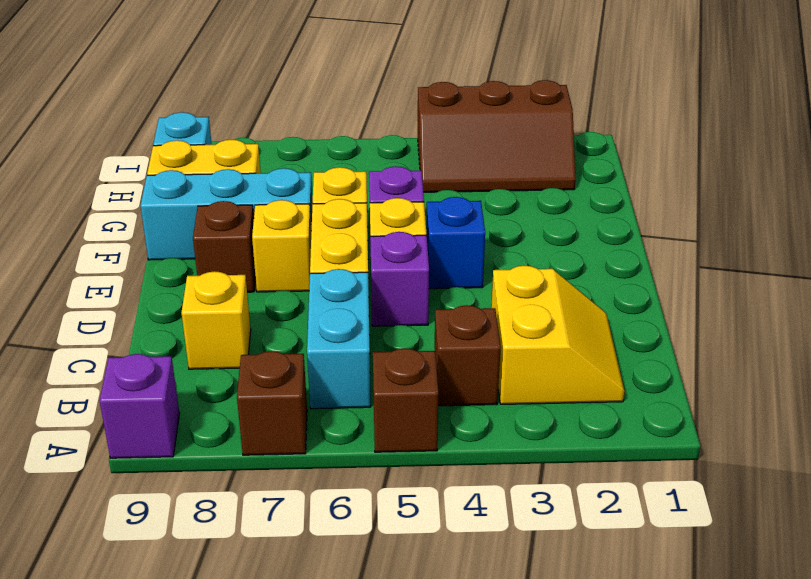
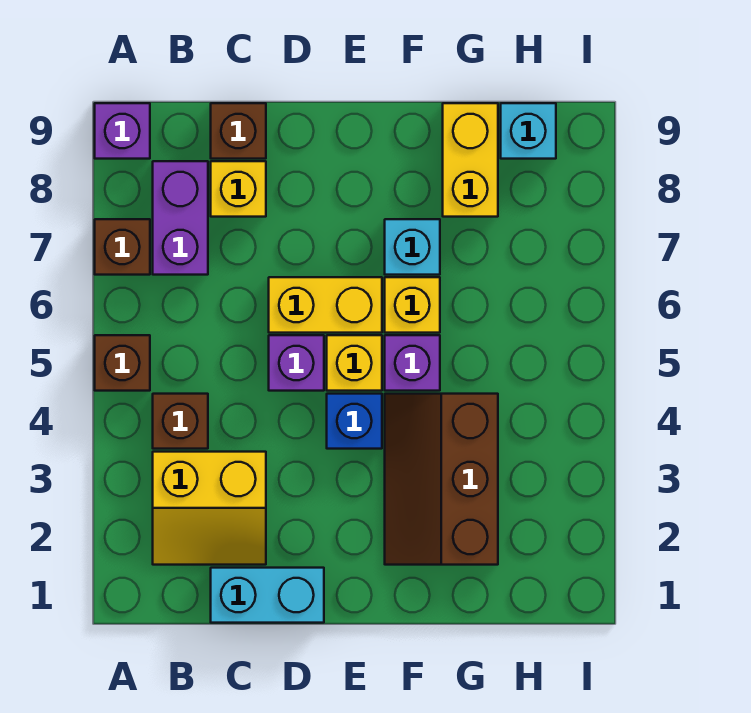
cyan 1x2 brick [307,269,371,409] -> cyan 1x2 brick moved to [211,568,324,623]
none -> purple 1x2 brick [153,161,208,275]
yellow 1x1 brick [252,200,311,292] -> none
brown 1x1 brick [193,201,255,292] -> brown 1x1 brick moved to [211,103,266,159]
cyan 1x3 brick [141,168,313,260] -> cyan 1x1 brick [385,219,440,275]
brown 2x3 slope [418,80,575,192] -> brown 2x3 slope moved to [385,394,498,565]

